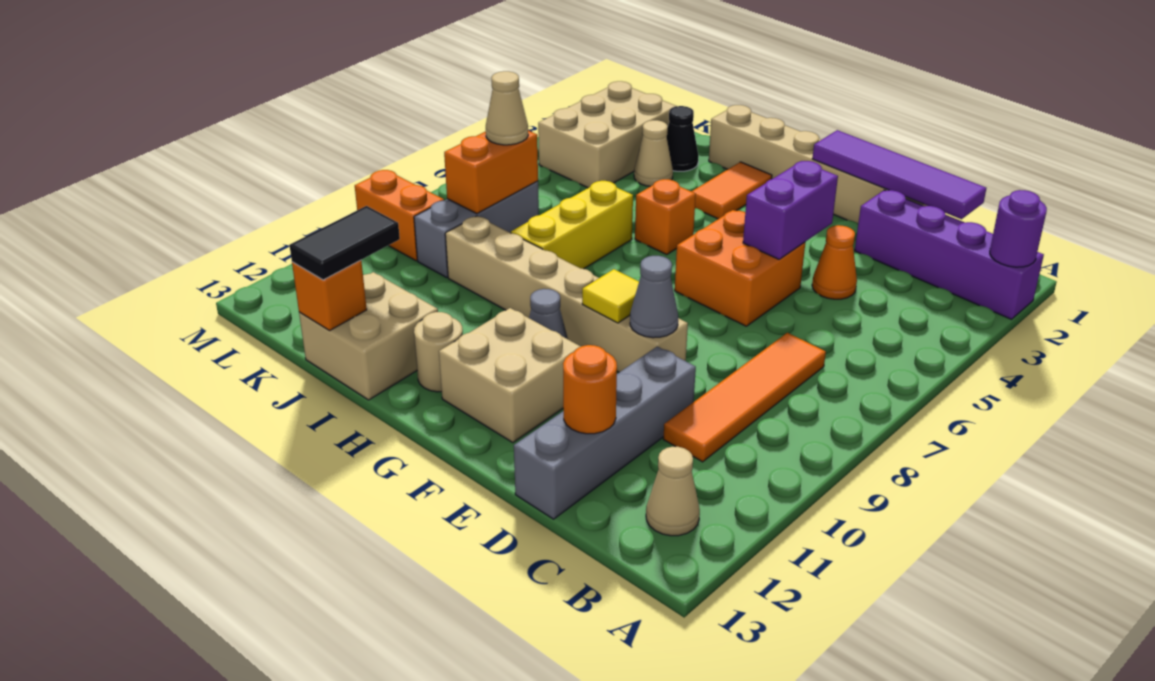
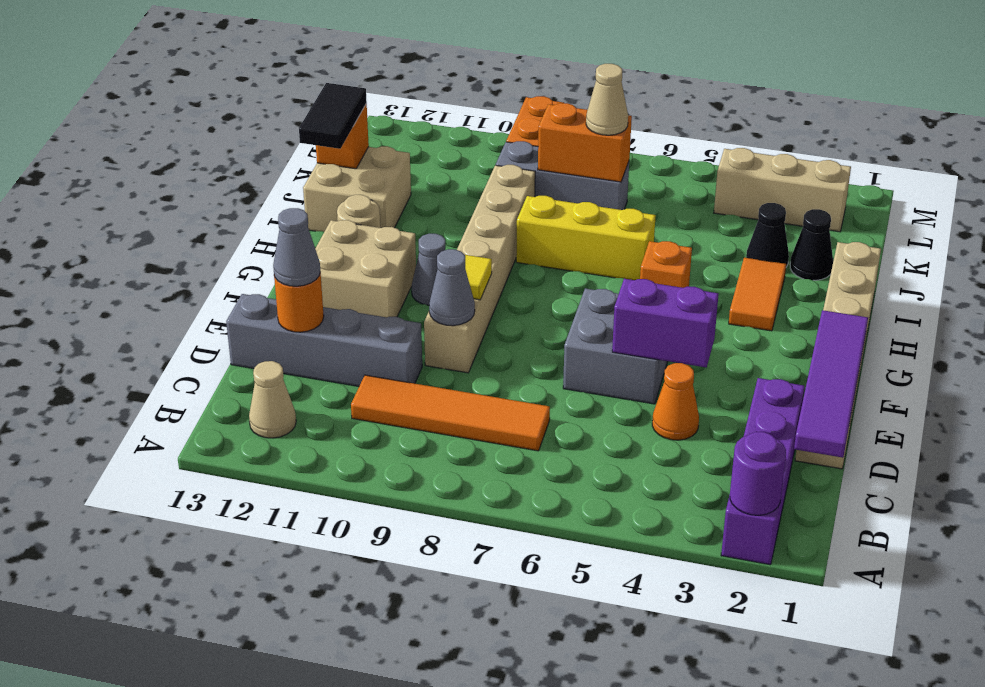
none -> grey 1x1 cone [273,208,320,286]
orange 2x2 brick [675,210,805,326] -> grey 2x2 brick [563,288,668,404]
orange 1x2 tile [692,162,772,219] -> orange 1x2 tile turned to [729,258,786,331]
tan 1x1 cone [634,120,673,186] -> black 1x1 cone [746,203,789,267]
black 1x2 tile [289,206,400,280] -> black 1x2 tile turned to [299,83,367,149]
tan 2x3 brick [538,81,676,188] -> tan 1x3 brick [714,148,851,232]

